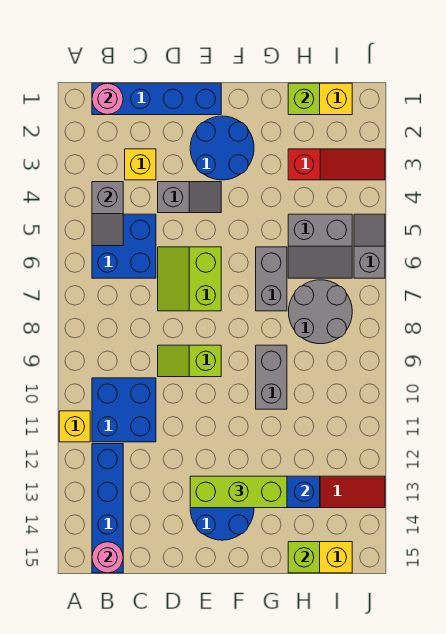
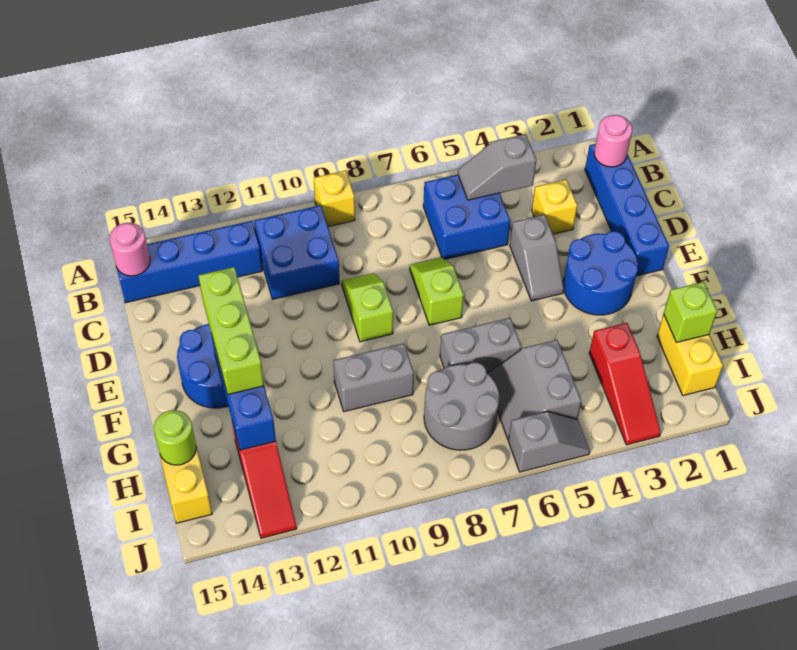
yellow 1x1 brick [59,411,90,442] -> yellow 1x1 brick moved to [314,170,355,227]
lime 2x2 slope [158,247,221,311] -> lime 1x2 slope [410,257,464,325]
lime 1x1 brick [288,542,320,573] -> lime 1x1 round brick [154,410,196,465]

